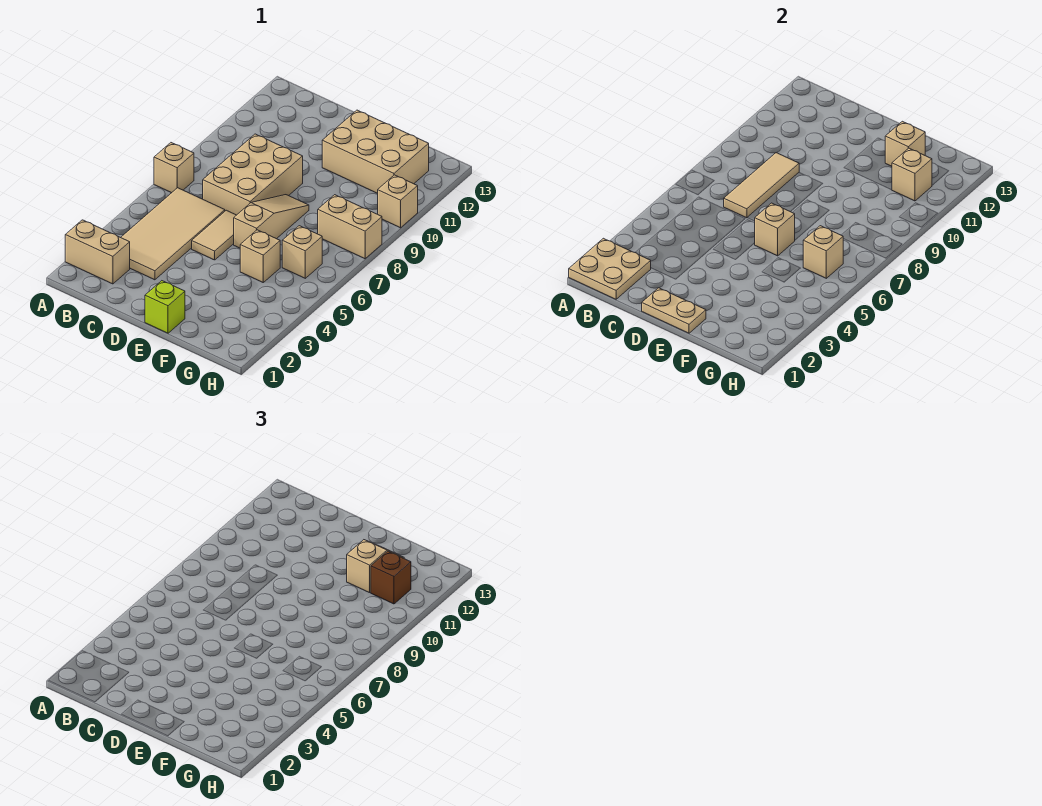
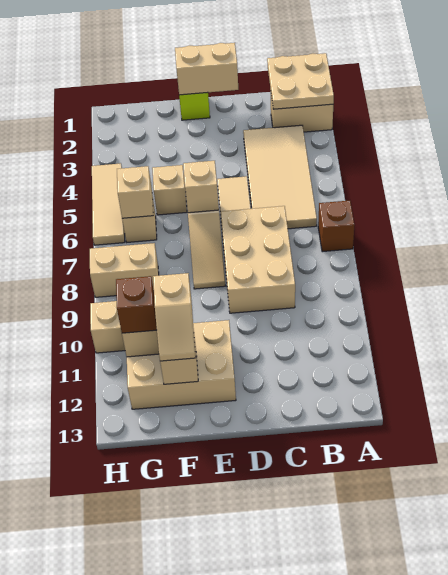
tan 1x1 brick [154,143,194,193] -> brown 1x1 brick [318,201,355,252]
tan 1x3 tile [724,153,799,218] -> tan 1x3 tile moved to [92,163,125,245]
tan 1x2 plate [642,288,706,333] -> tan 1x2 brick [175,43,238,95]

